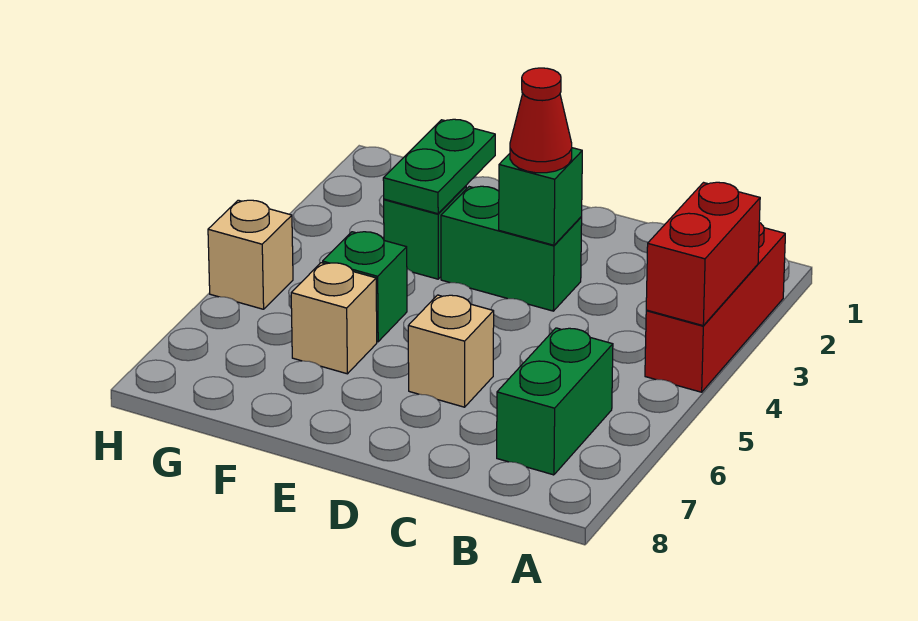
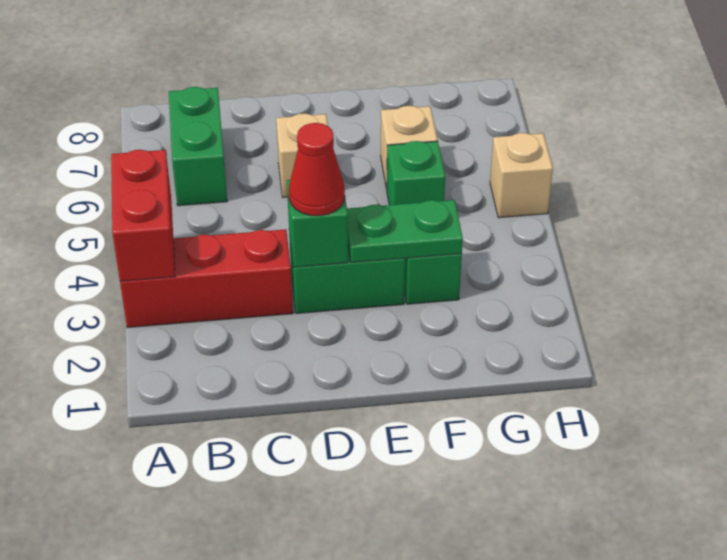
red 1x3 brick [645,223,785,392] -> red 1x3 brick turned to [120,229,293,328]
green 1x2 plate [383,119,495,214] -> green 1x2 plate turned to [347,200,463,263]

